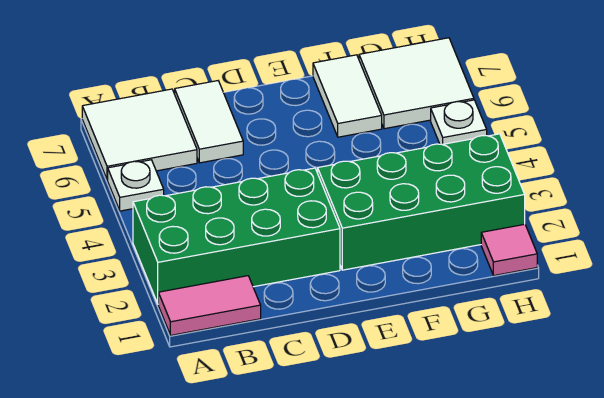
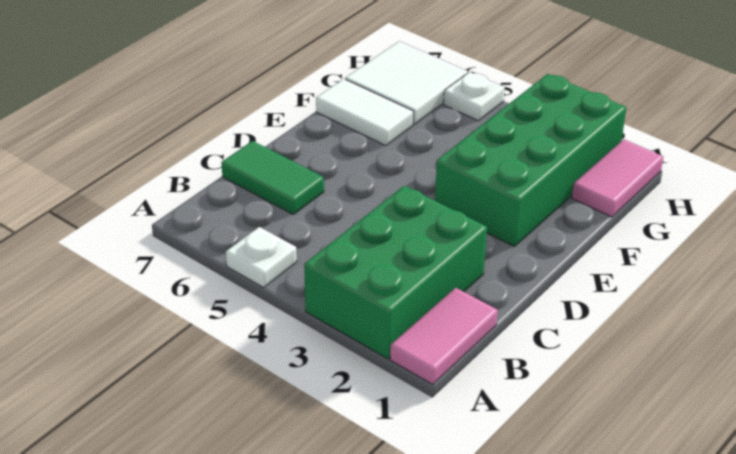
green 2x4 brick [133,168,340,303] -> green 2x3 brick [304,186,487,359]
white 2x2 tile [82,89,197,180] -> none
white 1x2 tile [175,81,243,163] -> green 1x2 tile [221,141,324,214]
pink 1x1 tile [481,224,537,276] -> pink 1x2 tile [572,139,663,217]

